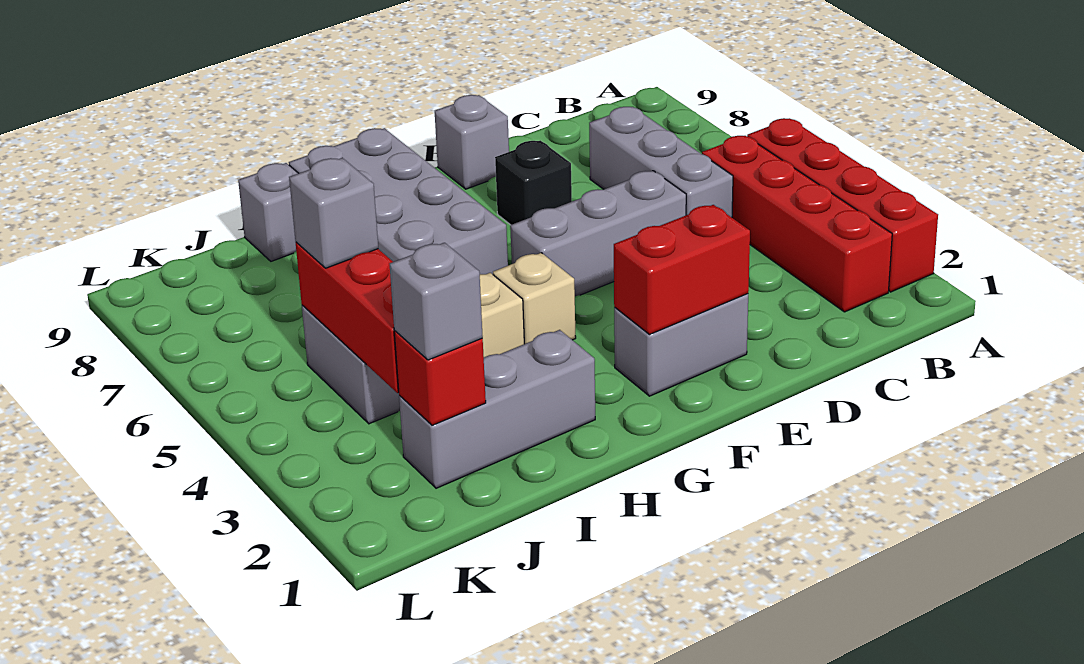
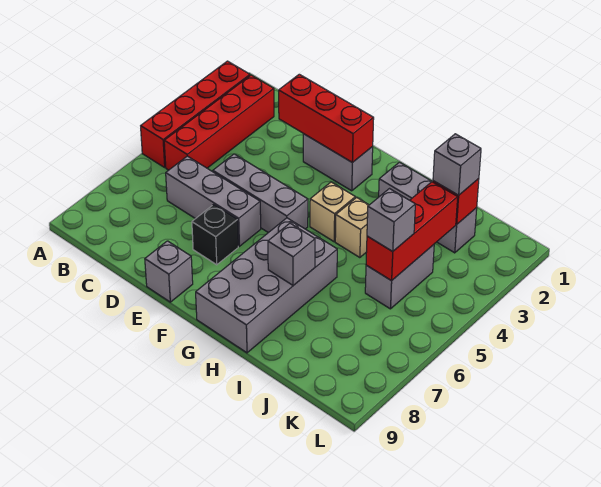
grey 1x3 brick [589,107,733,217] -> grey 1x3 brick turned to [166,156,261,246]
red 1x2 brick [614,205,750,335] -> red 1x3 brick [279,74,374,163]
grey 1x1 brick [238,163,298,261] -> grey 1x1 brick moved to [268,223,315,285]

